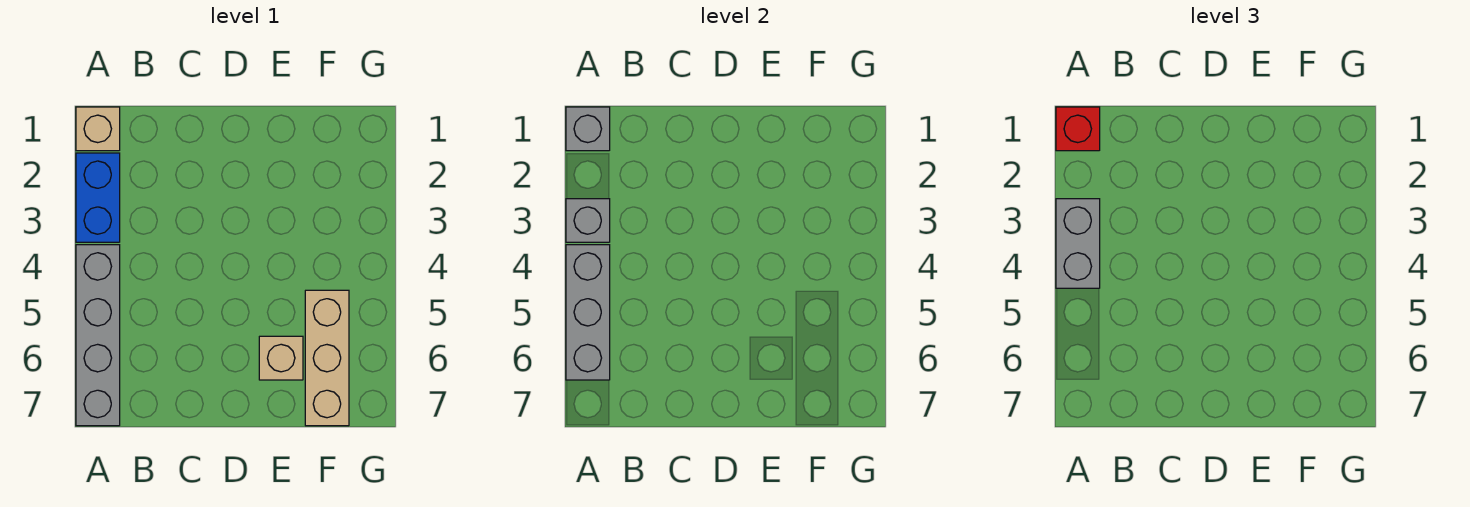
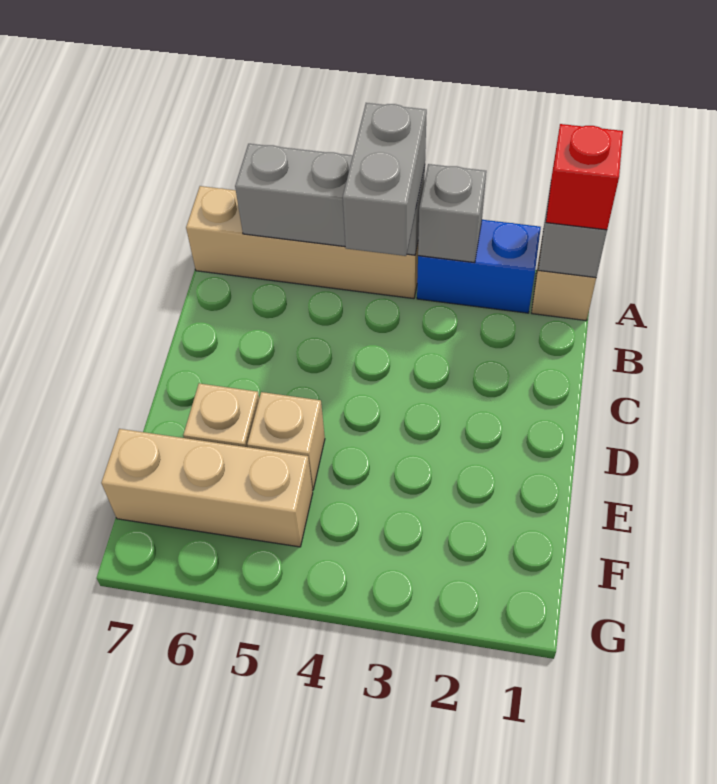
grey 1x2 brick [1056,199,1100,288] -> grey 1x2 brick turned to [343,103,427,256]
grey 1x4 brick [76,245,120,426] -> tan 1x4 brick [186,186,418,299]
none -> tan 1x1 brick [247,392,325,490]

